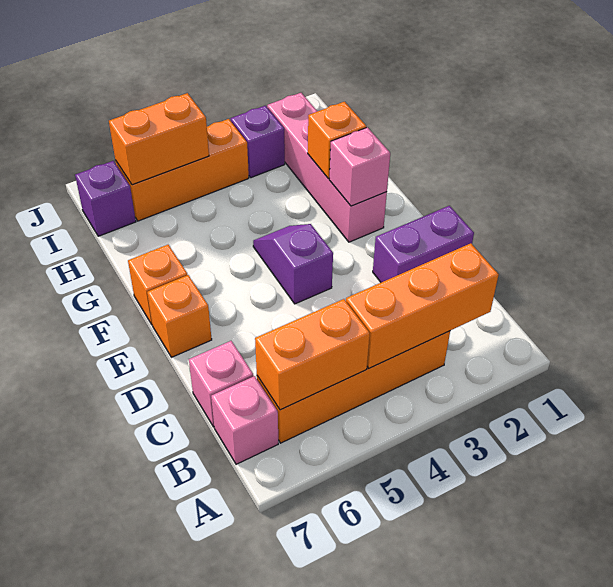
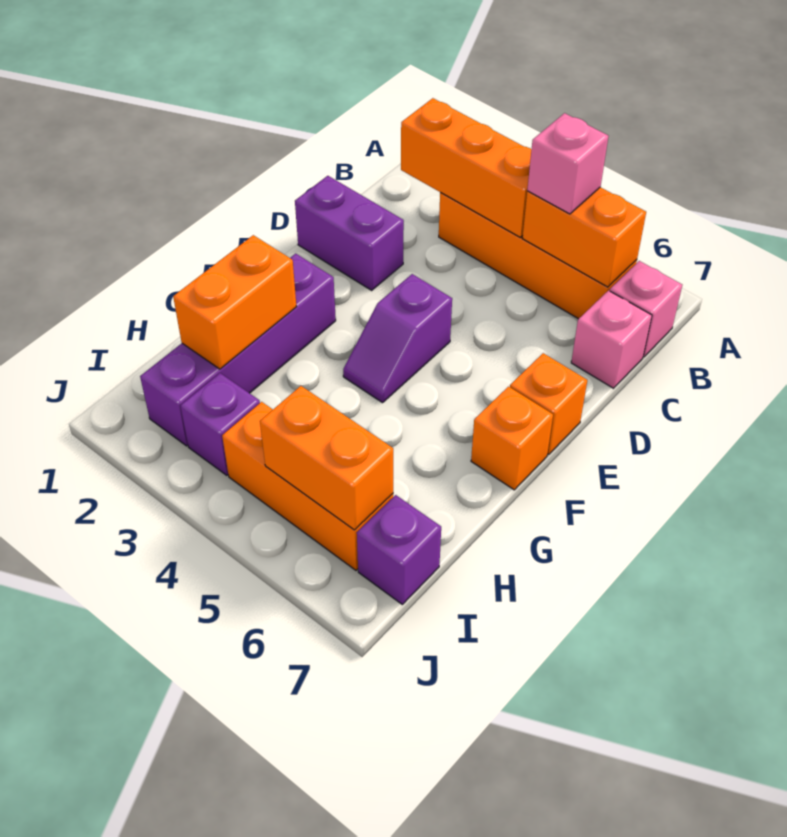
pink 1x4 brick [267,93,387,242] -> purple 1x4 brick [140,254,336,446]
pink 1x1 brick [329,127,390,206] -> pink 1x1 brick moved to [527,113,609,214]
orange 1x1 brick [308,102,366,179] -> orange 1x2 brick [173,235,296,369]

